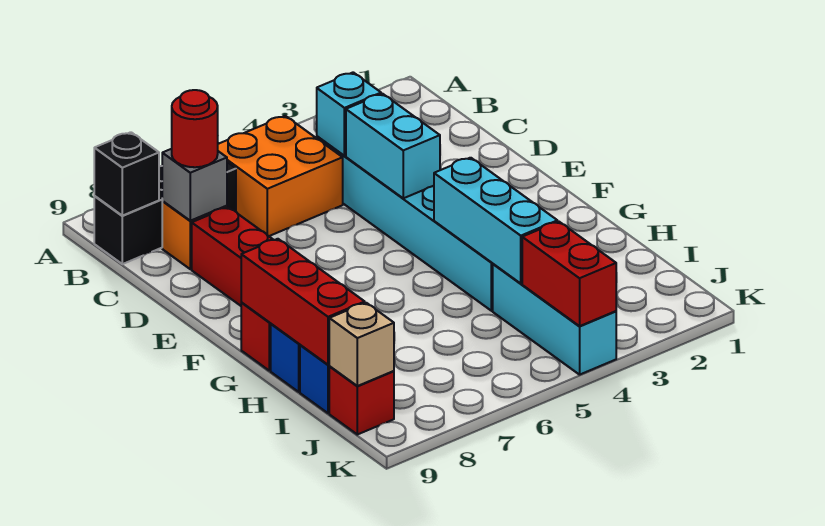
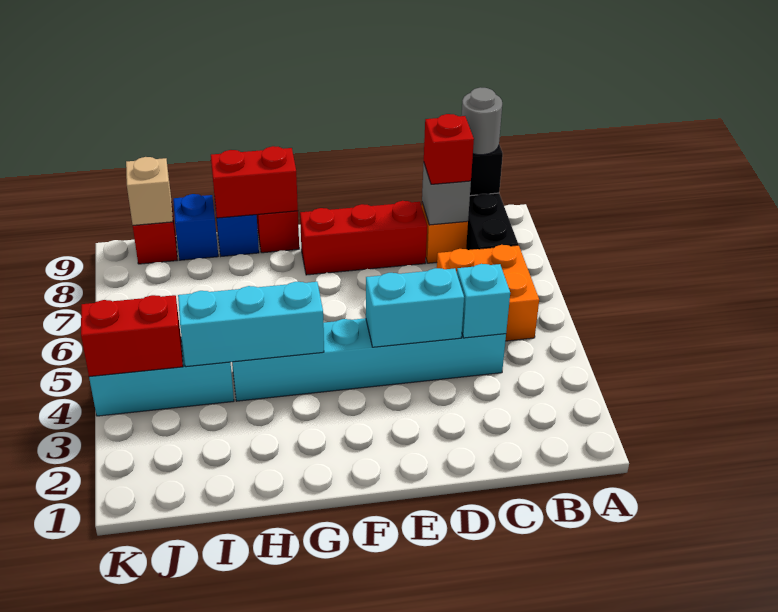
none -> grey 1x1 round brick [461,87,502,155]
red 1x1 round brick [172,90,218,167] -> red 1x1 brick [424,114,474,184]
red 1x3 brick [241,239,365,365] -> red 1x2 brick [211,146,298,218]

